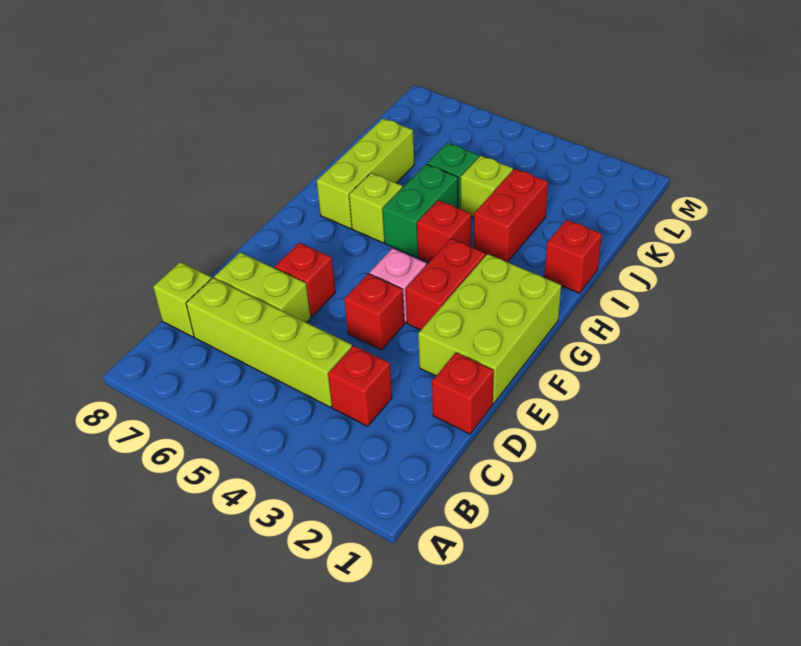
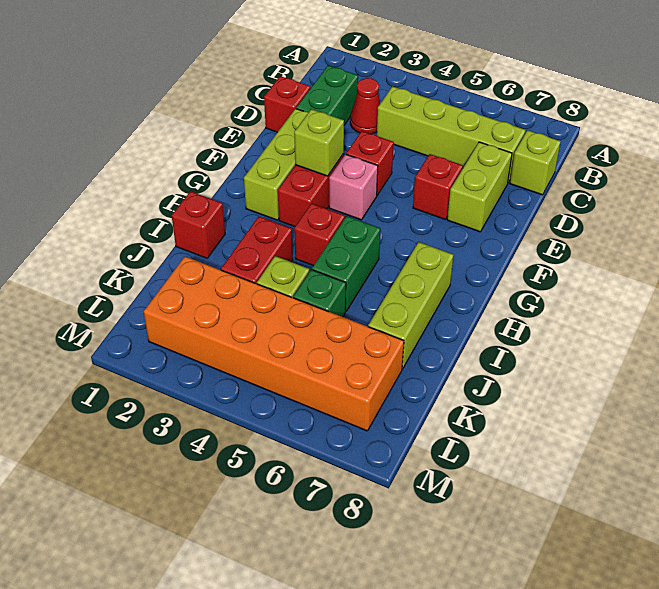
none -> green 1x2 brick [296,66,358,125]
red 1x1 brick [328,346,392,426] -> red 1x1 cone [350,78,381,134]
lime 1x2 brick [214,252,311,323] -> lime 1x2 brick turned to [447,142,512,232]
lime 2x3 brick [418,254,561,404] -> lime 1x3 brick [244,109,309,220]
lime 1x1 brick [349,173,403,243] -> lime 1x1 brick moved to [294,109,344,176]
none -> orange 2x6 brick [144,257,404,431]

